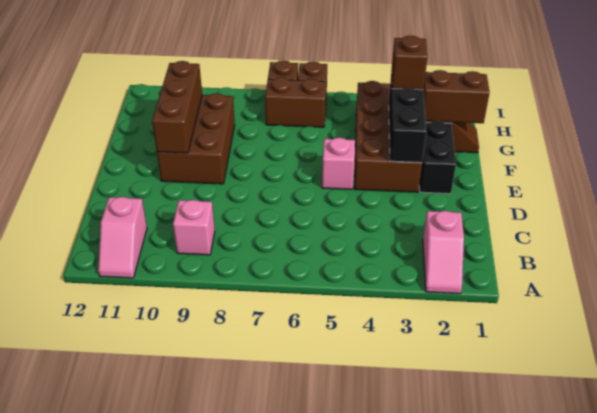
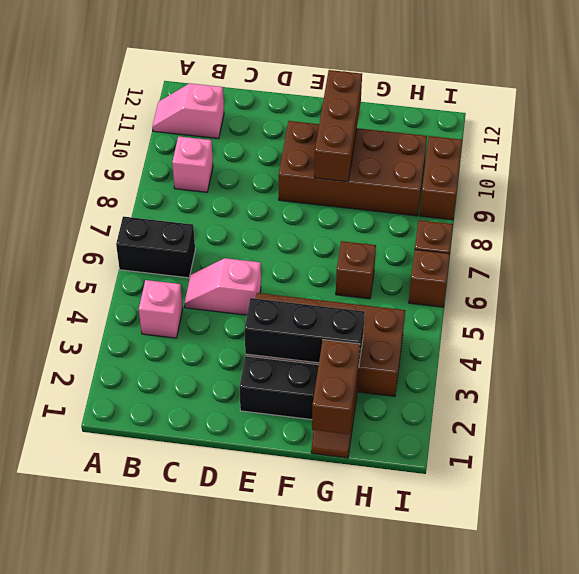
pink 1x2 slope [423,211,464,294] -> pink 1x2 slope moved to [184,258,261,315]
none -> black 1x2 brick [116,217,195,278]
pink 1x1 brick [322,138,355,189] -> pink 1x1 brick moved to [139,280,183,338]
brown 2x3 brick [157,93,235,184] -> brown 2x4 brick [279,121,427,216]
brown 1x3 brick [152,61,202,153] -> brown 1x3 brick turned to [314,70,362,182]
brown 1x1 brick [391,36,427,90] -> brown 1x1 brick moved to [336,241,376,299]
brown 1x2 brick [265,78,326,127] -> brown 1x2 brick moved to [420,136,462,220]

